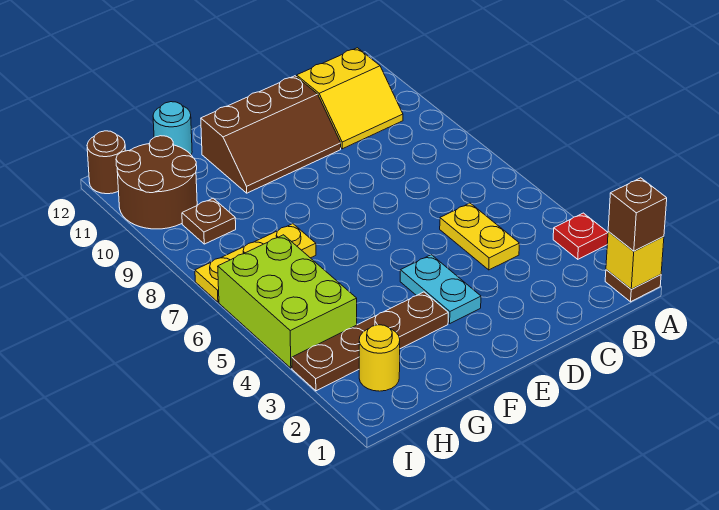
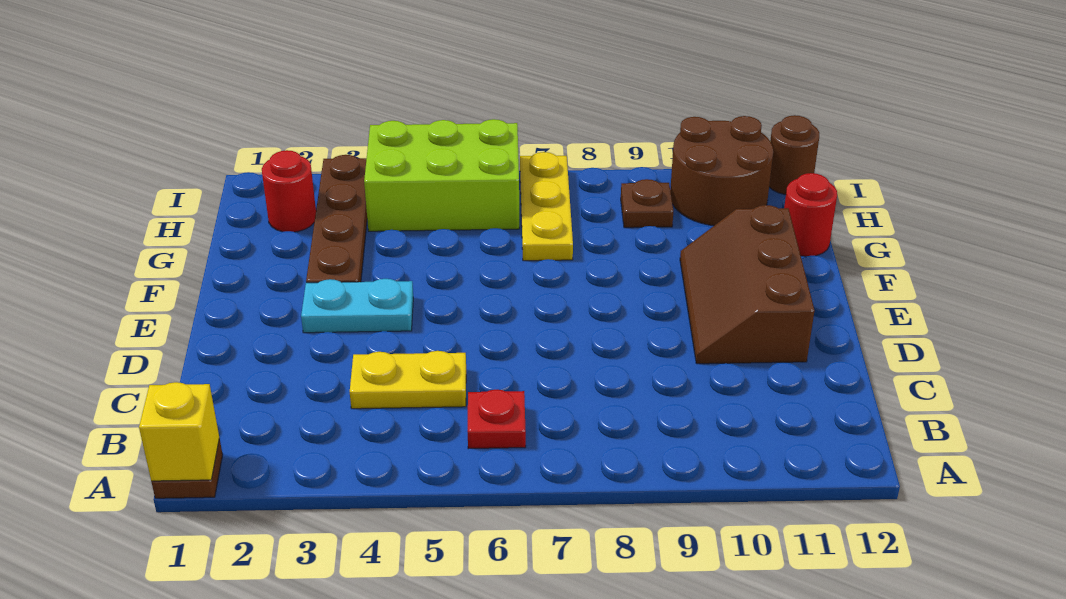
brown 1x1 brick [608,178,667,251] -> none
red 1x1 plate [553,213,608,259] -> red 1x1 plate moved to [468,390,526,449]
yellow 2x2 slope [297,48,403,149] -> none
cyan 1x1 round brick [153,102,192,155] -> red 1x1 round brick [784,173,837,256]
yellow 1x1 round brick [359,325,400,391] -> red 1x1 round brick [262,150,316,232]

